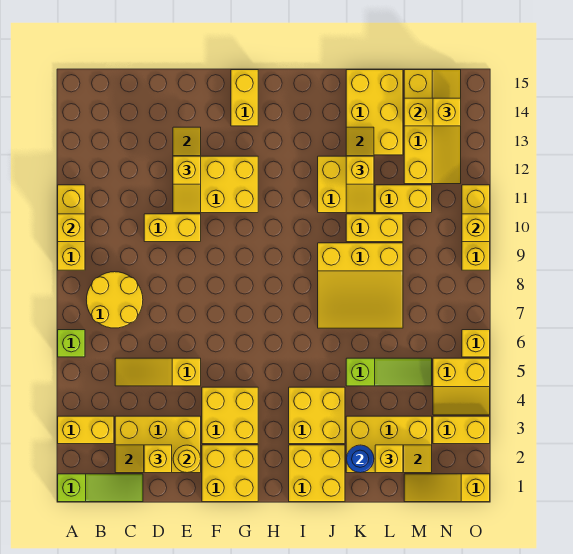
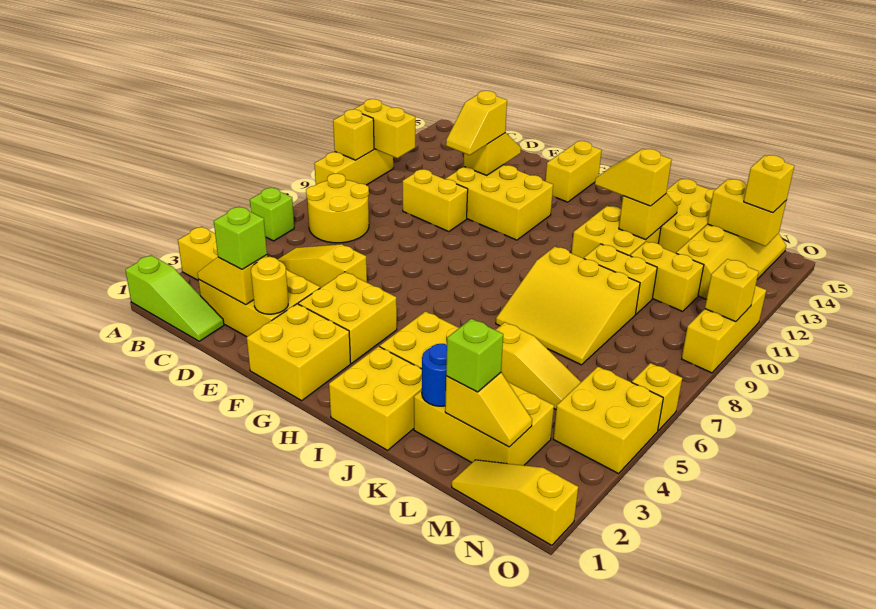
yellow 1x1 brick [144,445,172,473] -> lime 1x1 brick [214,207,267,269]
lime 1x3 slope [346,358,432,386] -> yellow 1x3 slope [496,322,581,409]
yellow 1x2 slope [346,156,374,213] -> yellow 1x2 slope turned to [595,149,672,206]
yellow 1x1 brick [375,445,403,473] -> lime 1x1 brick [446,319,503,392]
yellow 1x2 brick [433,416,490,444] -> yellow 1x2 brick moved to [355,99,415,158]
yellow 2x2 slope [433,358,490,415] -> yellow 2x2 brick [553,367,663,474]

